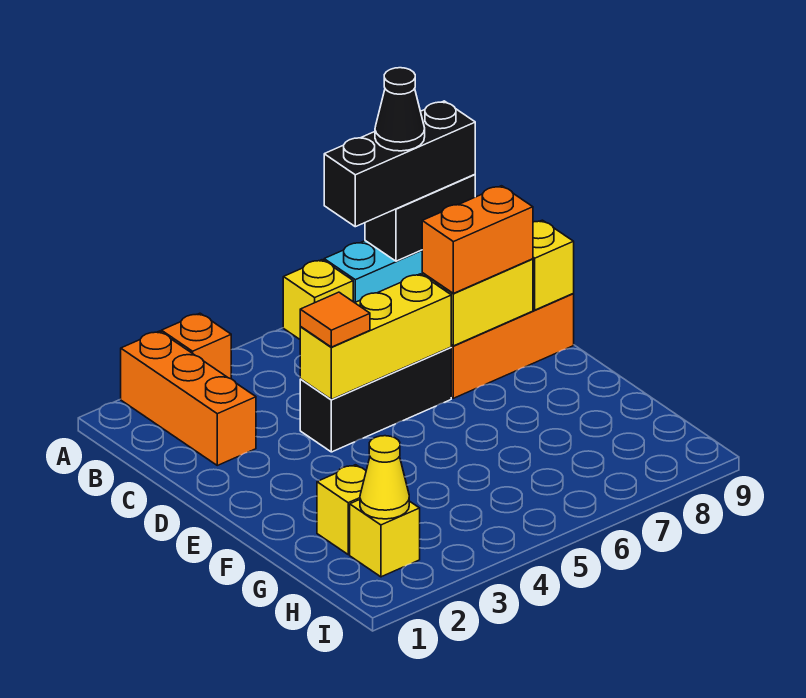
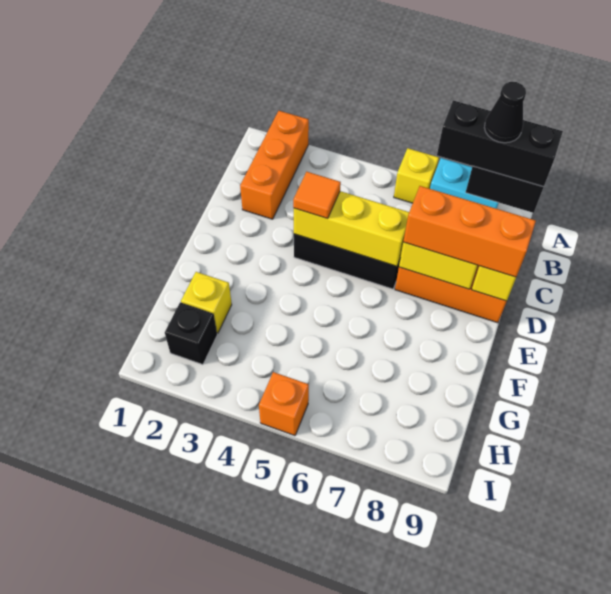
orange 1x1 brick [161,313,231,379] -> orange 1x1 brick moved to [259,372,309,436]
orange 1x2 brick [422,186,533,293] -> orange 1x3 brick [403,186,536,277]
yellow 1x1 brick [350,500,420,577] -> black 1x1 brick [165,302,217,365]
yellow 1x1 cone [360,436,409,519] -> none

